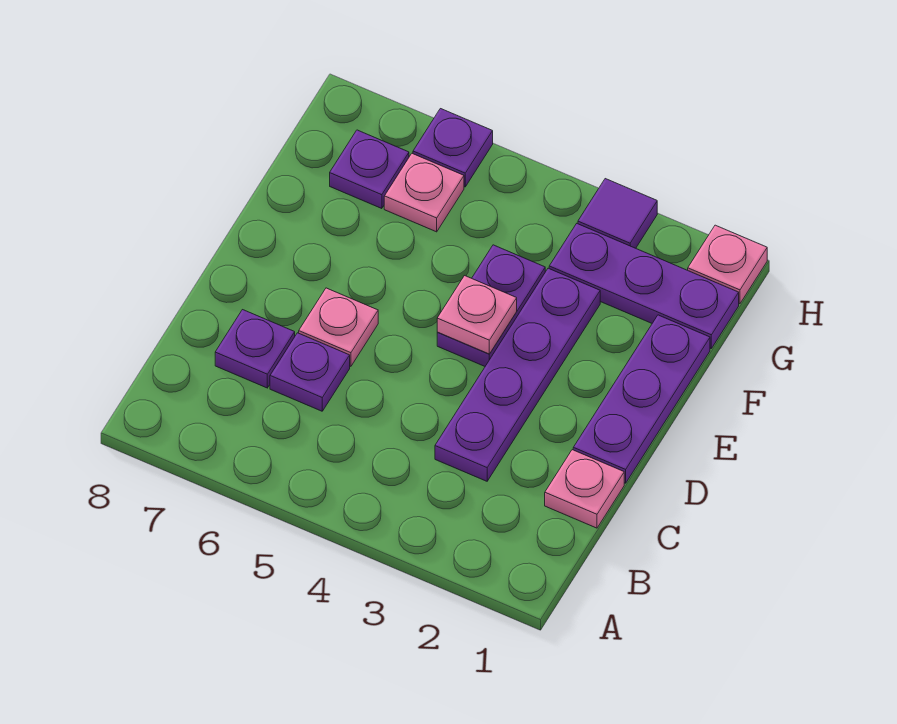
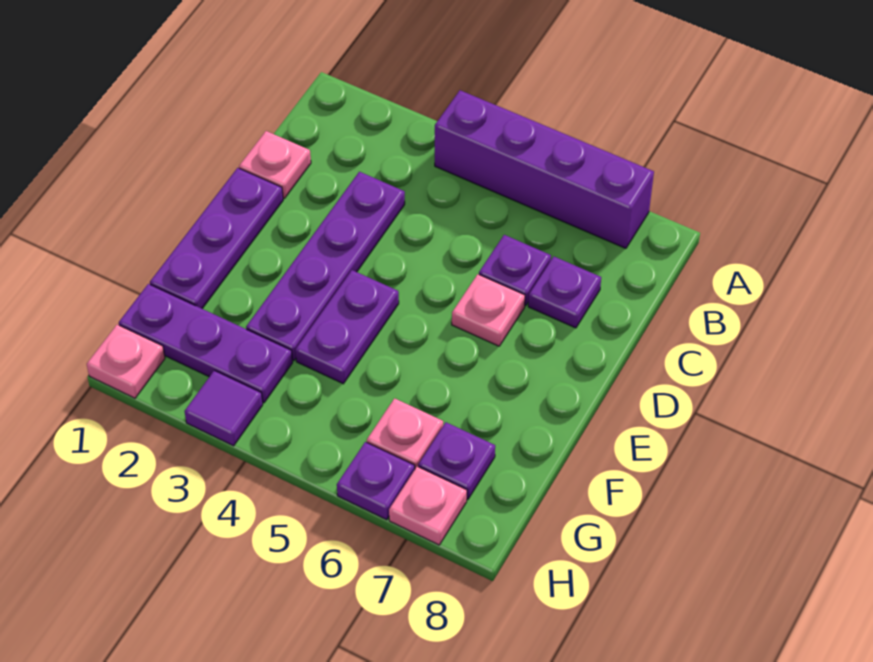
none -> purple 1x4 brick [435,90,654,248]
pink 1x1 plate [437,276,517,354] -> pink 1x1 plate moved to [389,466,467,545]

